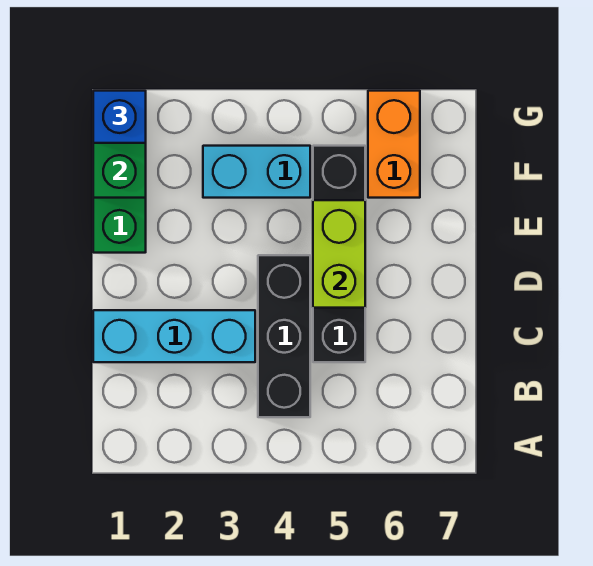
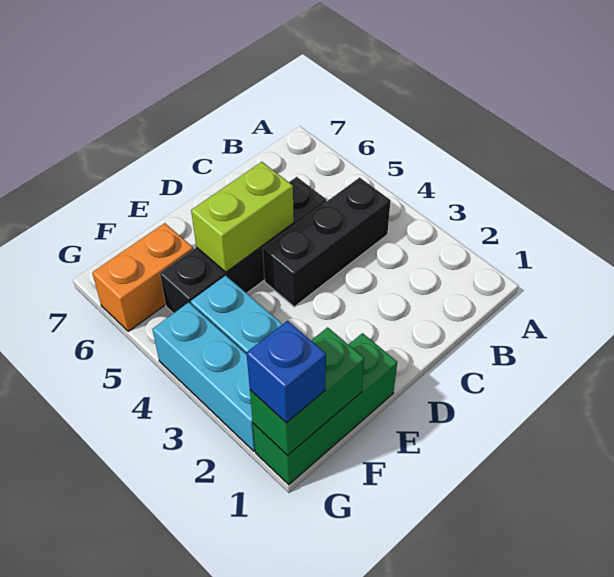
cyan 1x3 brick [93,310,255,362] -> cyan 1x3 brick moved to [152,302,255,451]

